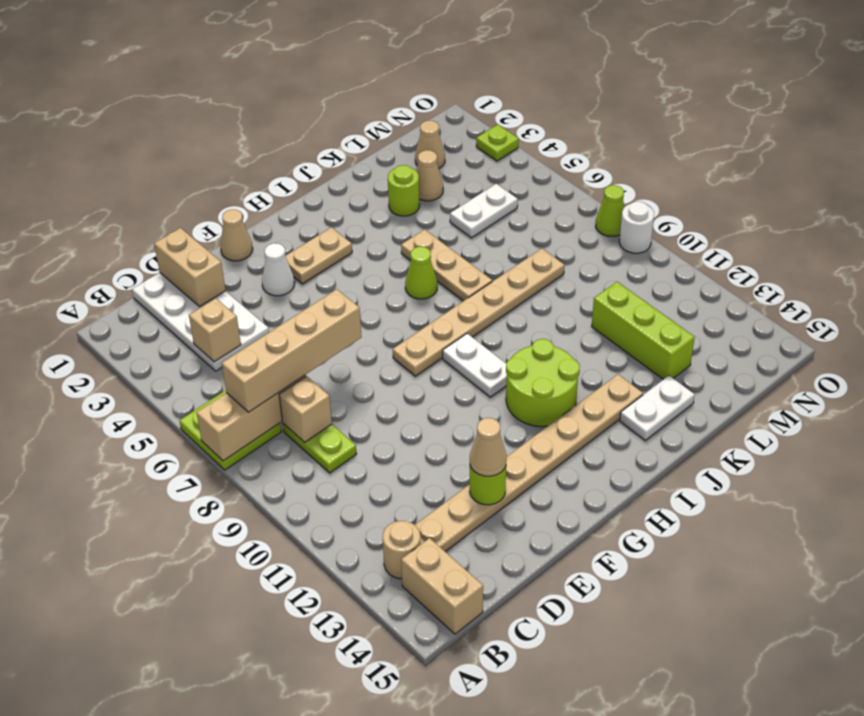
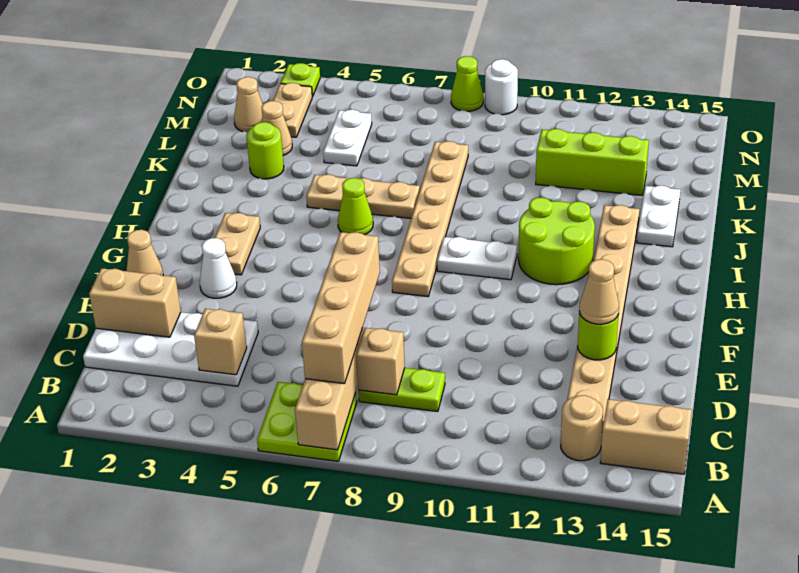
none -> tan 1x2 plate [273,83,313,137]

